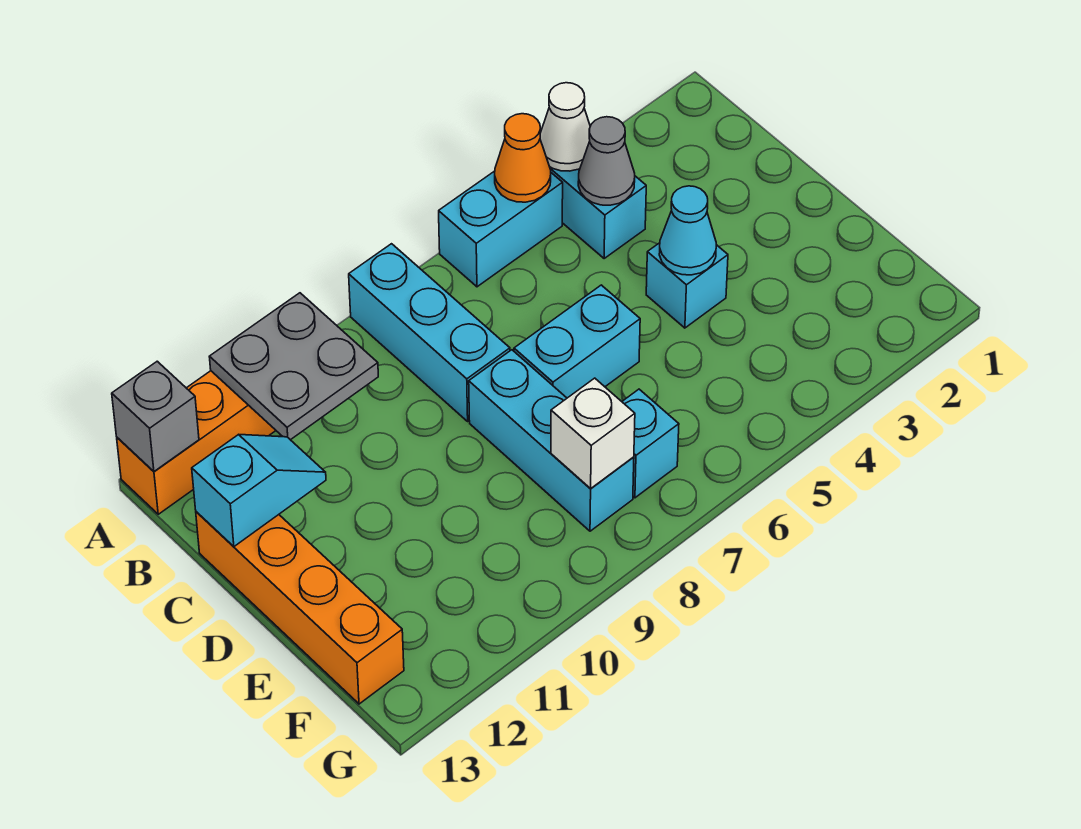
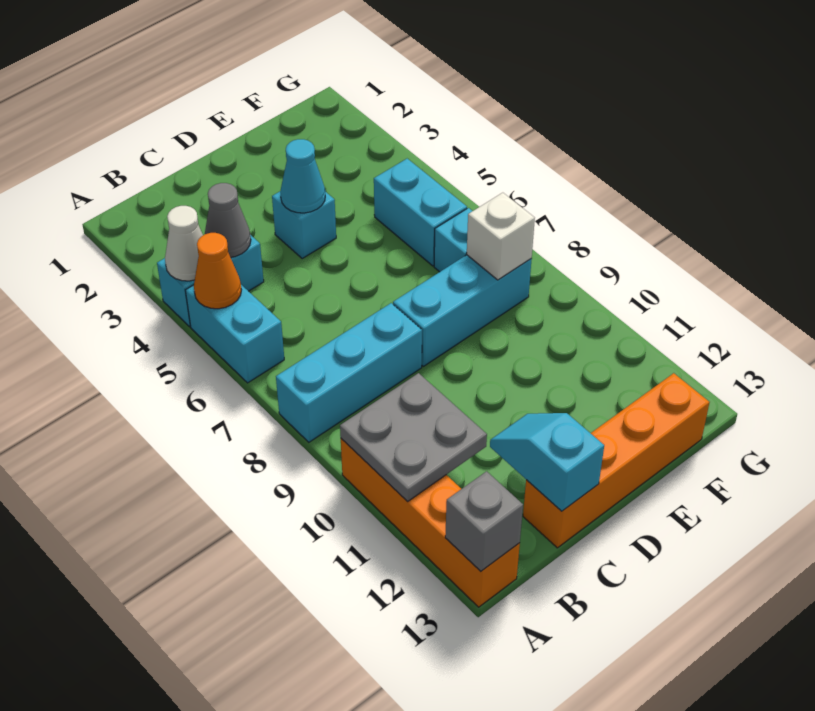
cyan 1x2 brick [514,285,640,398] -> cyan 1x2 brick moved to [374,159,467,266]

